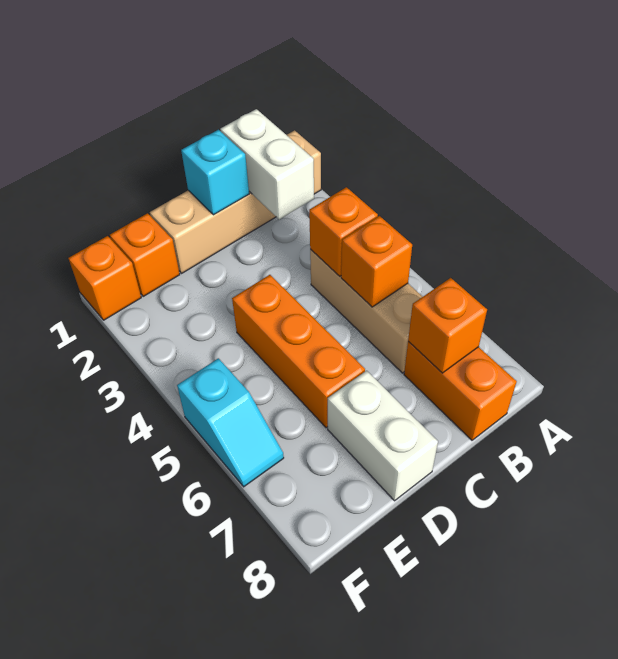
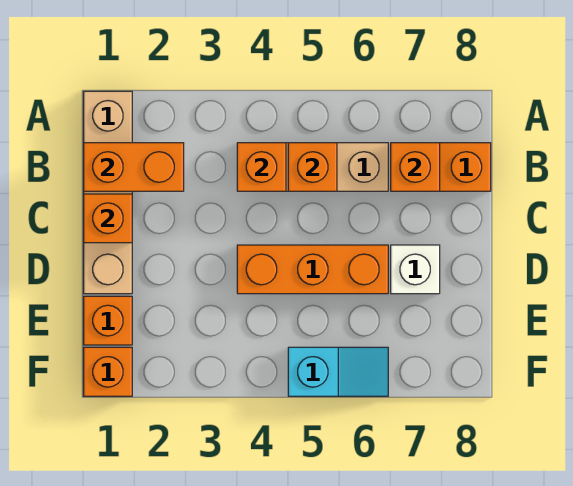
white 1x2 brick [220,109,314,219] -> orange 1x2 brick [84,143,184,191]
cyan 1x1 brick [181,130,249,215] -> orange 1x1 brick [84,194,132,243]
white 1x2 brick [328,371,438,501] -> white 1x1 brick [391,245,440,294]

